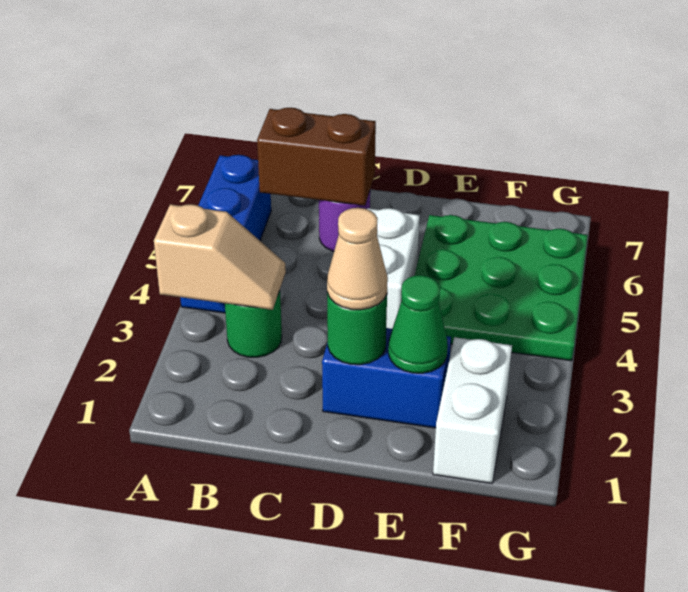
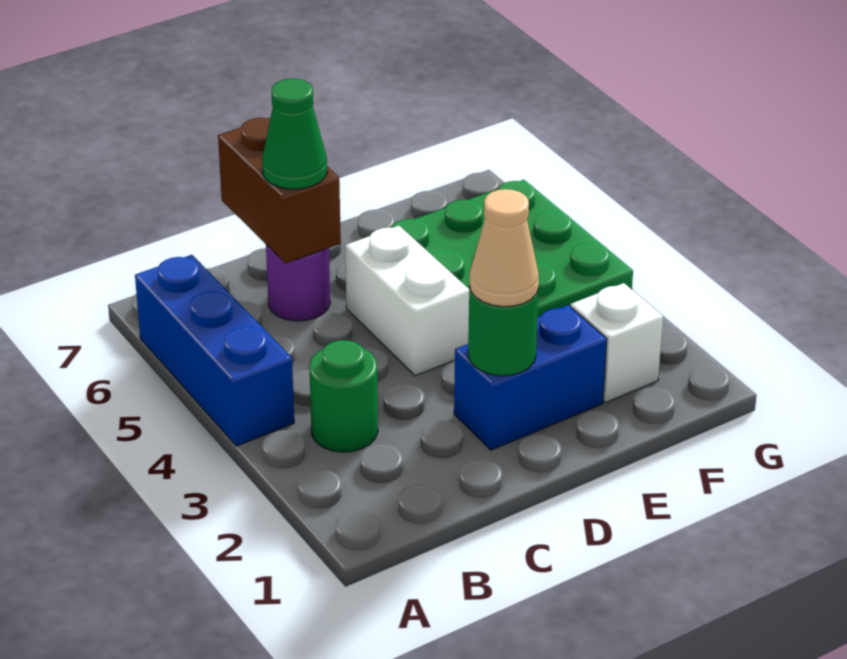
tan 1x2 slope [154,204,286,310] -> none
brown 1x2 brick [257,108,376,206] -> brown 1x2 brick turned to [218,118,341,263]
green 1x1 cone [389,275,448,373] -> green 1x1 cone moved to [262,79,327,189]
white 1x2 brick [433,337,512,483] -> white 1x1 brick [571,283,663,403]

